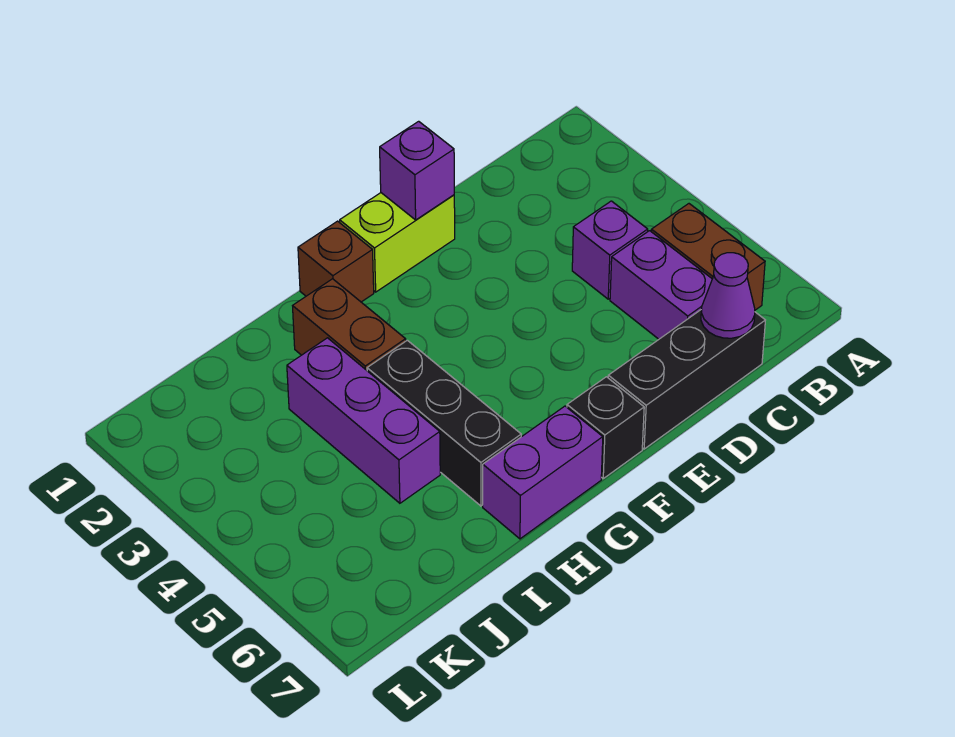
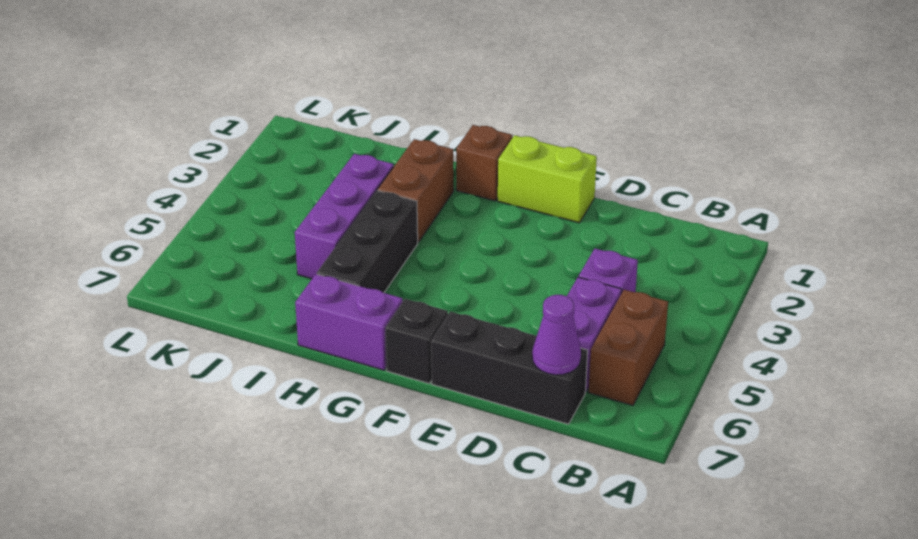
purple 1x1 brick [380,121,454,220] -> none

